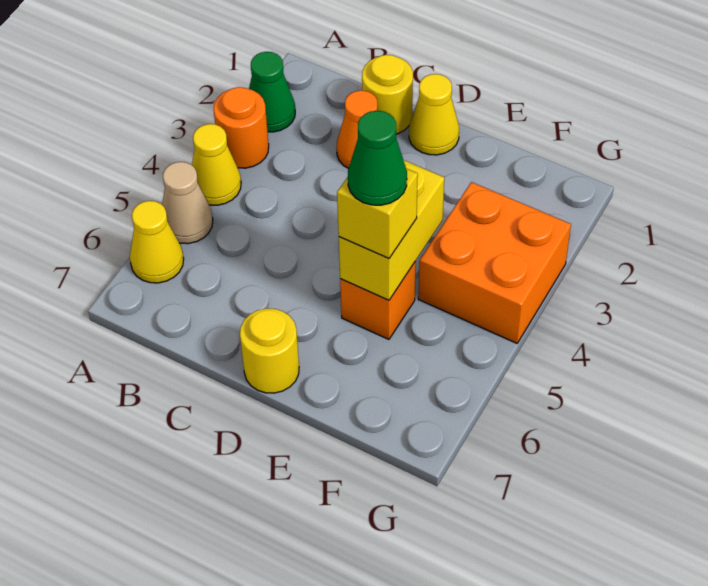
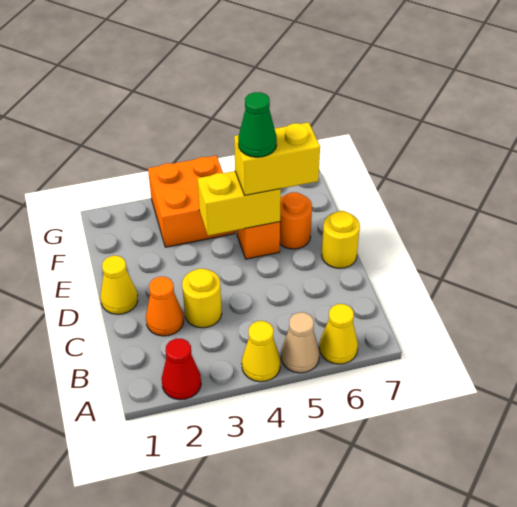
green 1x1 cone [249,52,295,132] -> red 1x1 cone [162,339,201,400]
orange 1x1 round brick [214,87,269,168] -> orange 1x1 round brick moved to [280,192,312,249]
yellow 1x1 round brick [362,55,413,134] -> yellow 1x1 round brick moved to [182,269,222,328]
yellow 1x1 brick [337,169,418,259] -> yellow 1x2 brick [234,122,320,195]

